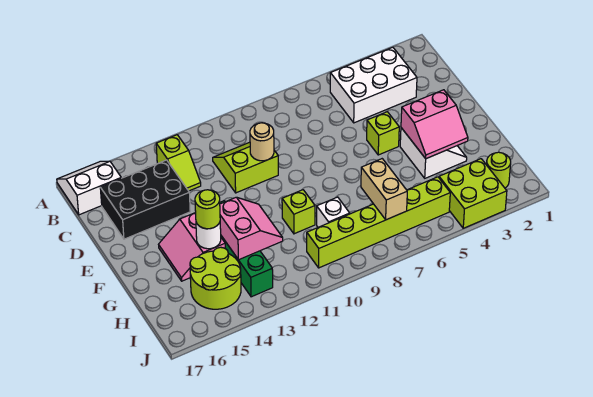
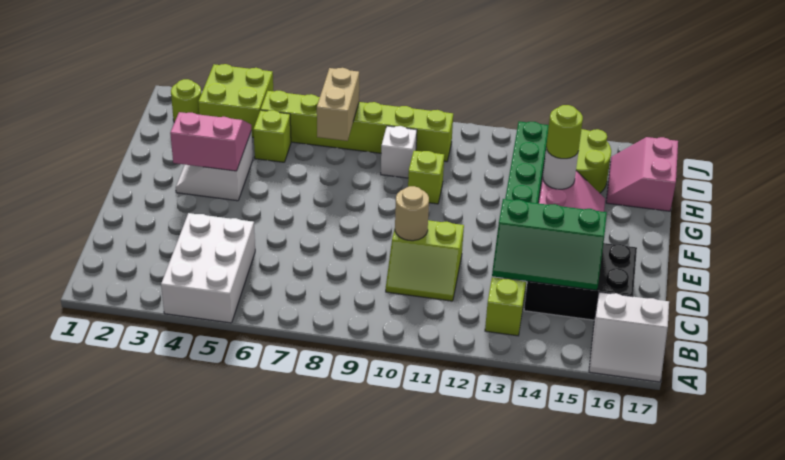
white 2x3 brick [330,47,417,123] -> white 2x3 brick turned to [161,213,255,323]
none -> green 2x3 slope [492,199,607,290]
lime 1x1 brick [367,112,399,155] -> lime 1x1 brick moved to [253,110,291,162]
pink 2x2 slope [220,197,283,260] -> pink 2x2 slope moved to [606,137,678,211]

